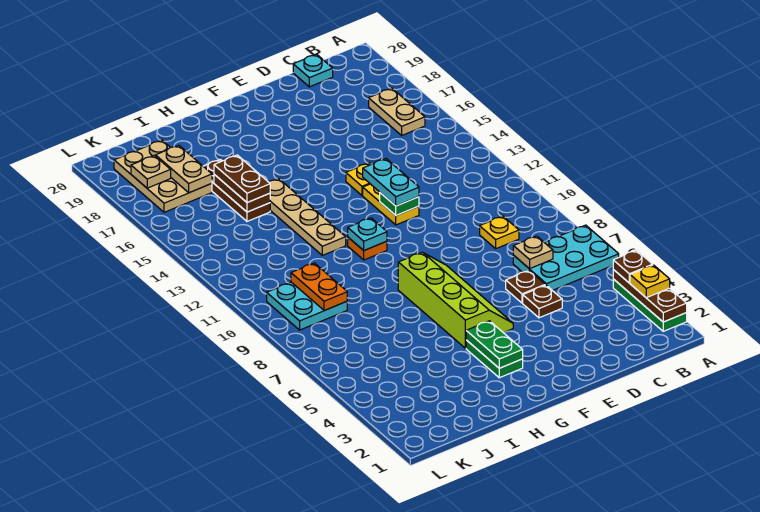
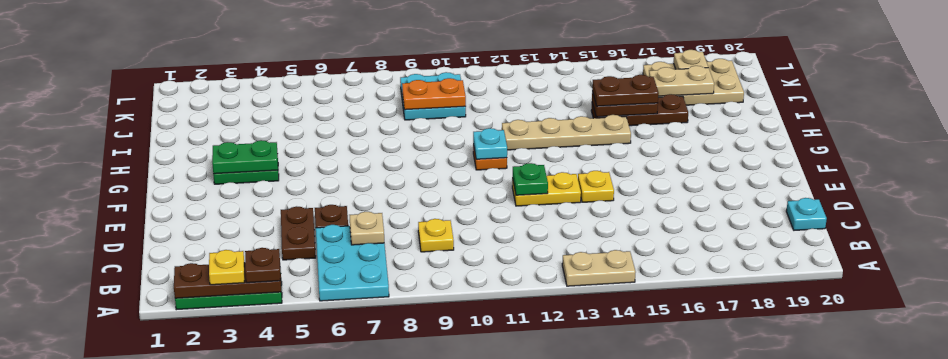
tan 1x2 plate [369,88,425,135] -> tan 1x2 plate moved to [562,250,636,286]
brown 1x1 plate [523,285,562,318] -> brown 1x2 plate [281,206,316,260]
cyan 1x2 plate [363,159,419,206] -> none
lime 2x4 slope [398,252,513,348] -> none

